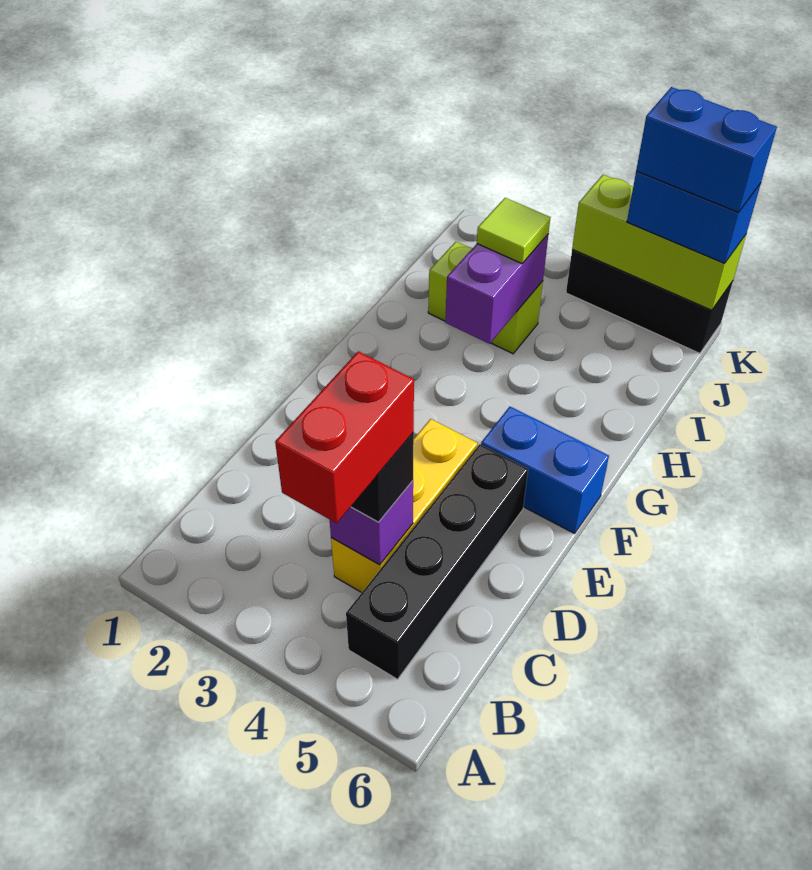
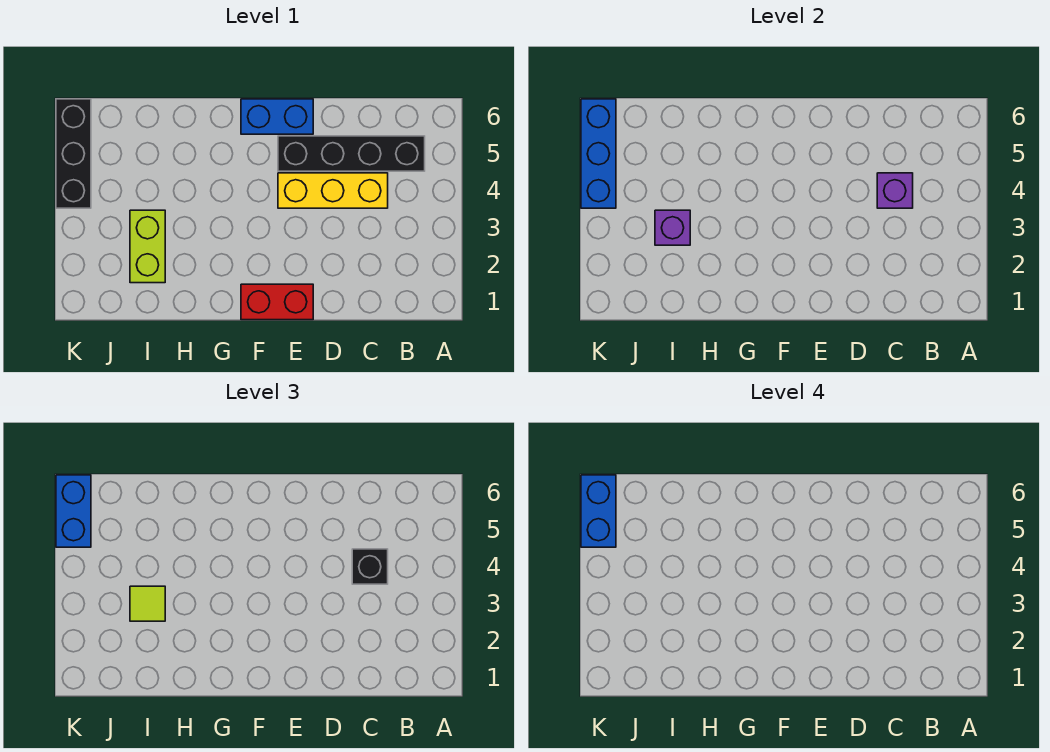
red 1x2 brick [275,351,414,523] -> red 1x2 brick moved to [241,284,313,320]
blue 1x2 brick [481,407,609,534] -> blue 1x2 brick turned to [241,99,313,134]
purple 1x2 brick [445,234,549,344] -> purple 1x1 brick [655,210,690,245]
lime 1x3 brick [572,175,746,310] -> blue 1x3 brick [581,99,616,208]

